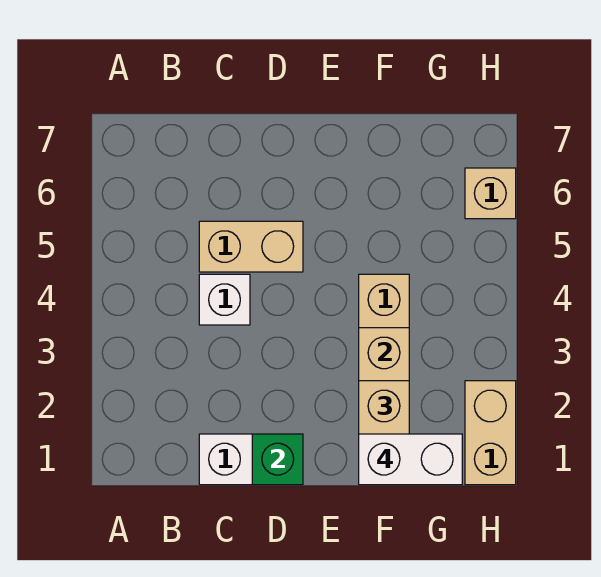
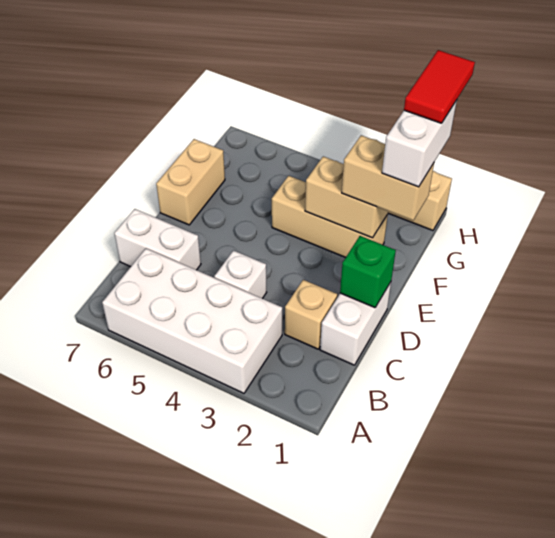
none -> white 2x4 brick [102,249,282,393]
tan 1x2 brick [199,221,303,272] -> tan 1x2 brick moved to [156,139,225,225]
none -> white 1x2 brick [114,209,201,270]
none -> red 1x2 tile [404,50,475,123]
tan 1x1 brick [465,168,516,219] -> tan 1x1 brick moved to [285,280,337,349]

